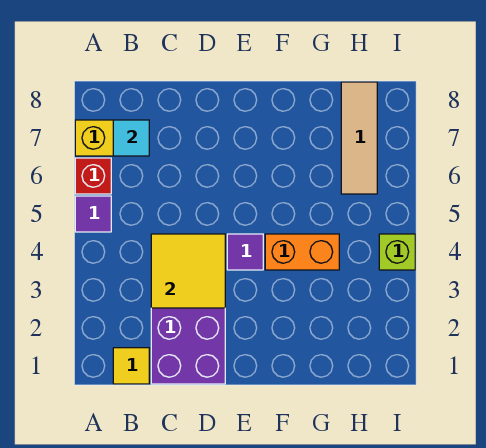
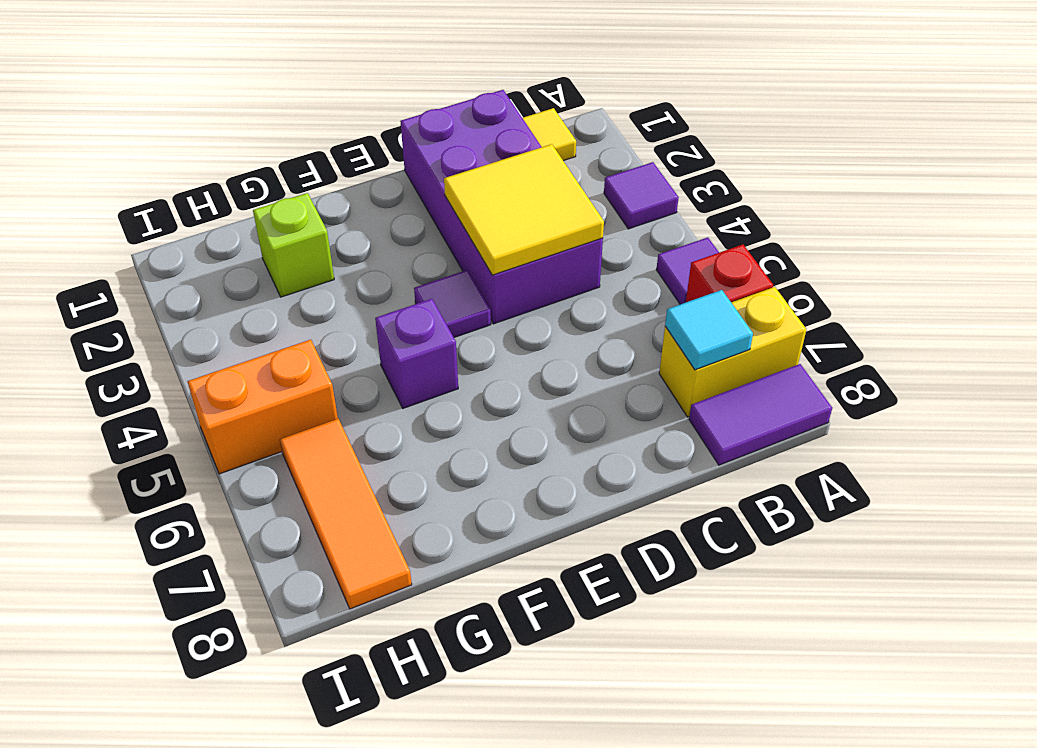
none -> purple 1x1 tile [604,162,679,229]
none -> purple 1x2 tile [689,364,832,465]
orange 1x2 brick [265,234,339,270] -> orange 1x2 brick moved to [187,340,338,474]
none -> purple 1x1 brick [375,299,458,408]
tan 1x3 tile [341,82,377,194] -> orange 1x3 tile [280,419,412,609]
lime 1x1 brick [379,234,415,270] -> lime 1x1 brick moved to [253,193,334,297]

